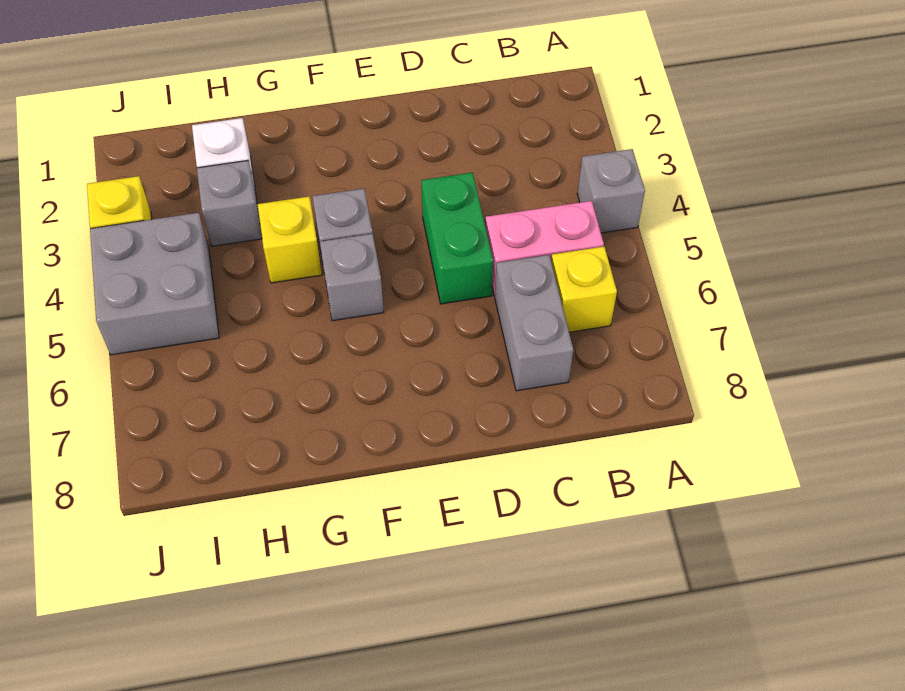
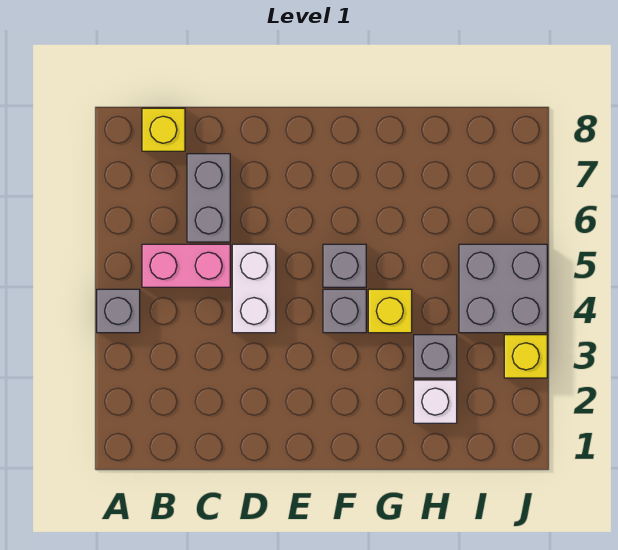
yellow 1x1 brick [551,246,617,332] -> yellow 1x1 brick moved to [142,108,185,151]
green 1x2 brick [421,173,493,304] -> white 1x2 brick [232,244,276,333]

